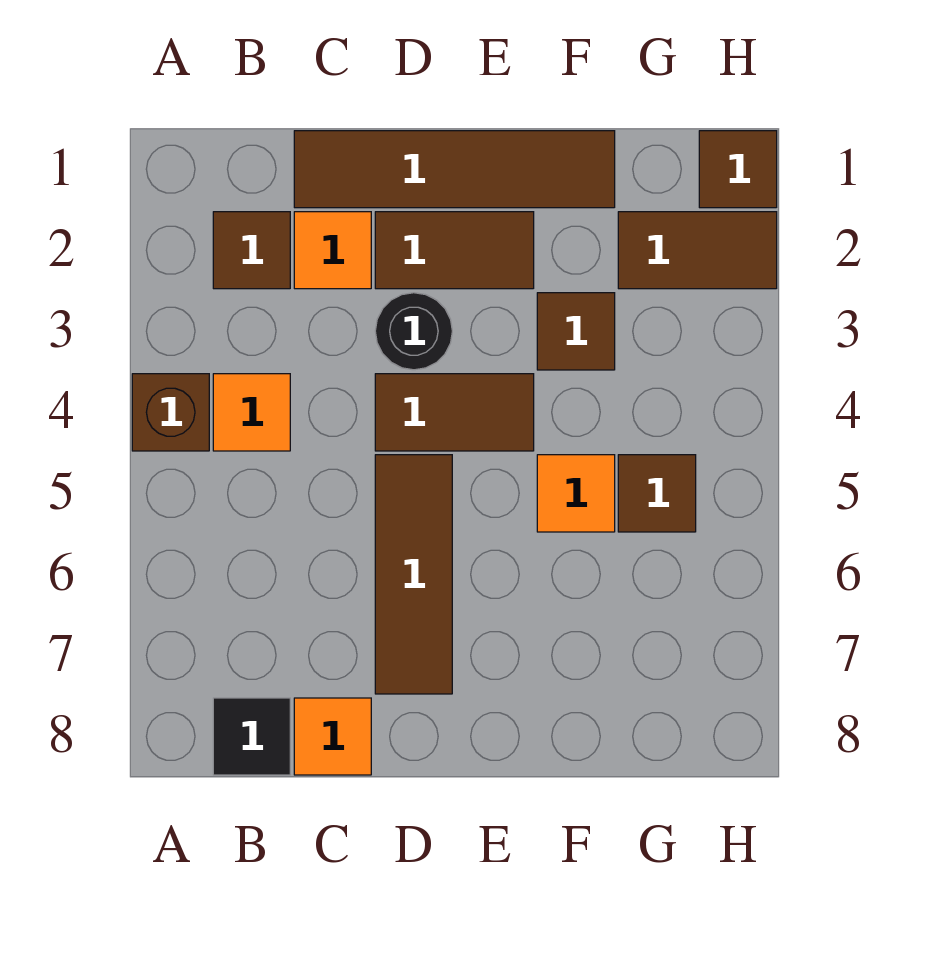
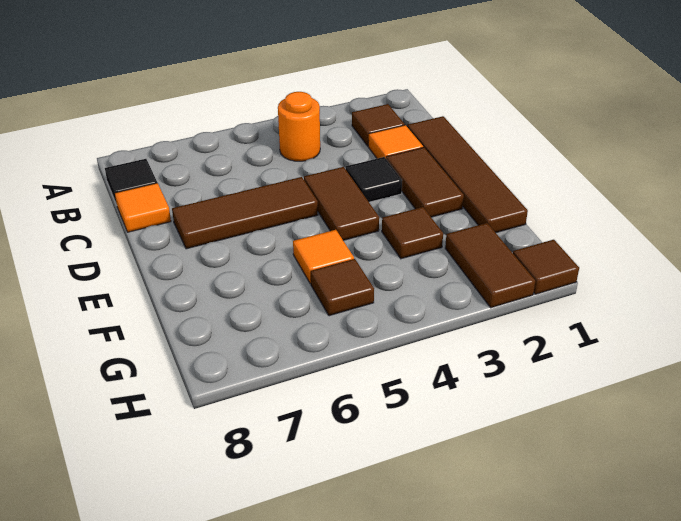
brown 1x1 brick [132,374,209,451] -> none
orange 1x1 tile [213,374,290,451] -> orange 1x1 round brick [278,92,320,161]
black 1x1 round brick [375,293,452,370] -> black 1x1 tile [346,157,402,202]

